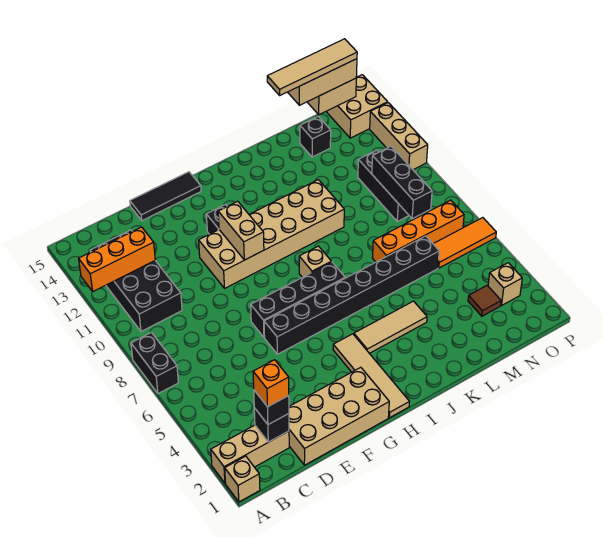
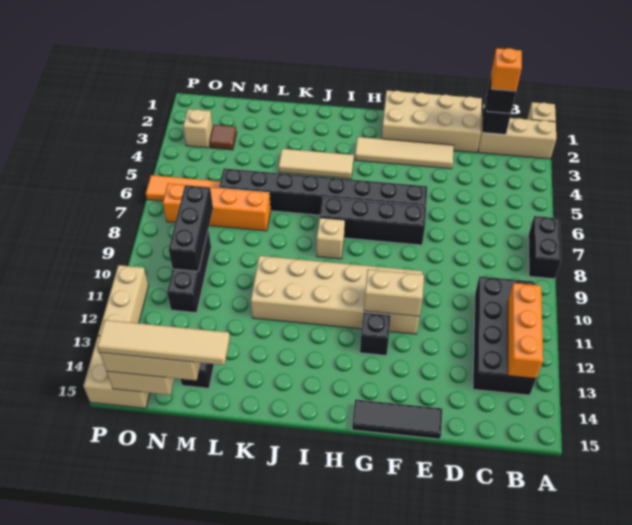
orange 1x3 brick [79,227,155,292] -> orange 1x3 brick turned to [508,283,543,378]
tan 1x2 brick [218,201,264,260] -> tan 1x2 brick turned to [364,269,424,316]
tan 1x4 tile [333,334,409,418] -> tan 1x4 tile turned to [355,137,454,169]

